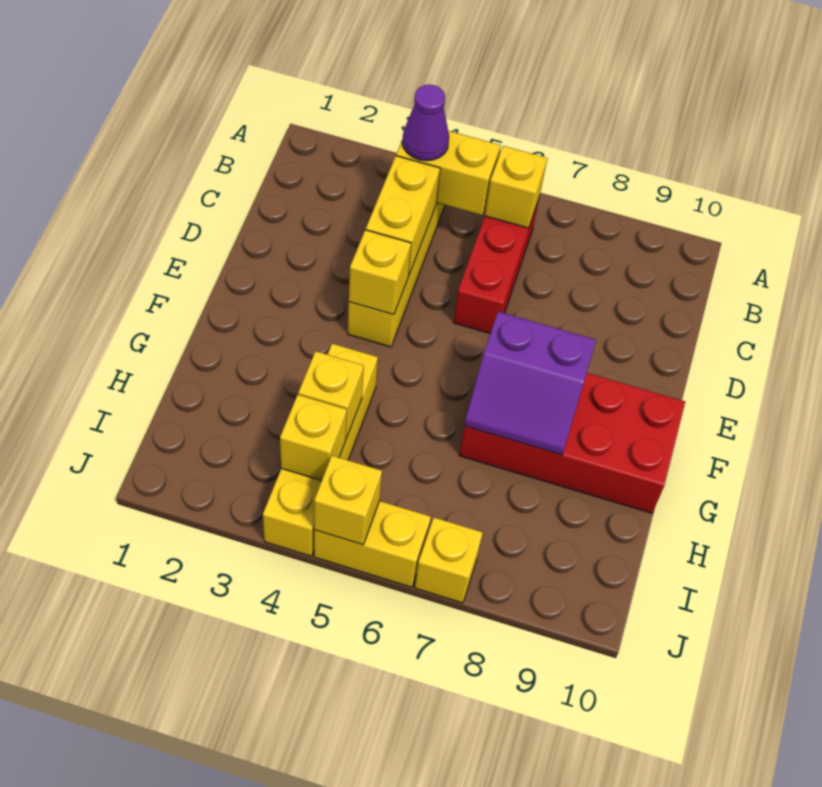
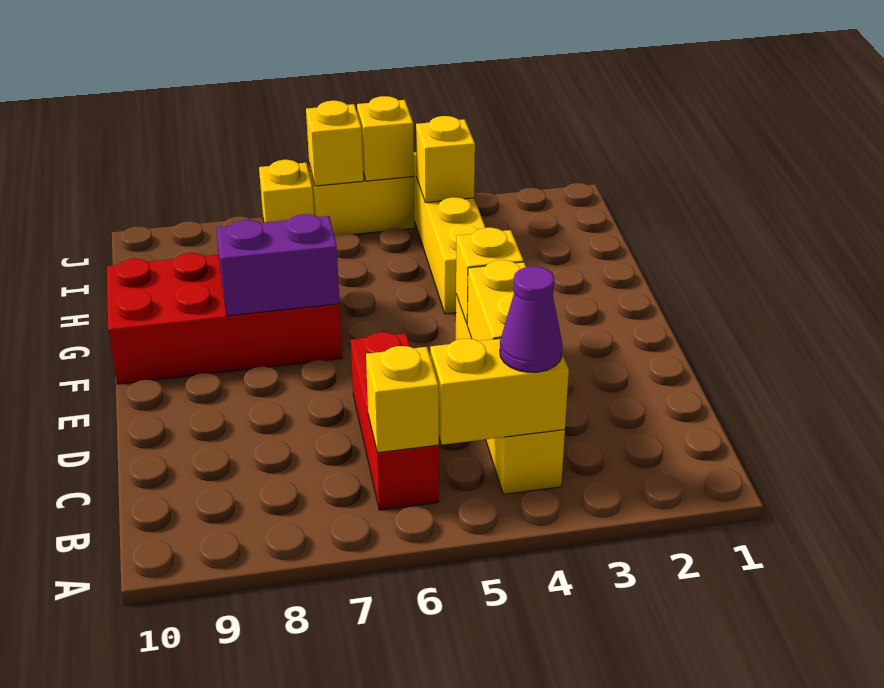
yellow 1x1 brick [298,351,364,438] -> yellow 1x1 brick moved to [306,101,363,186]

